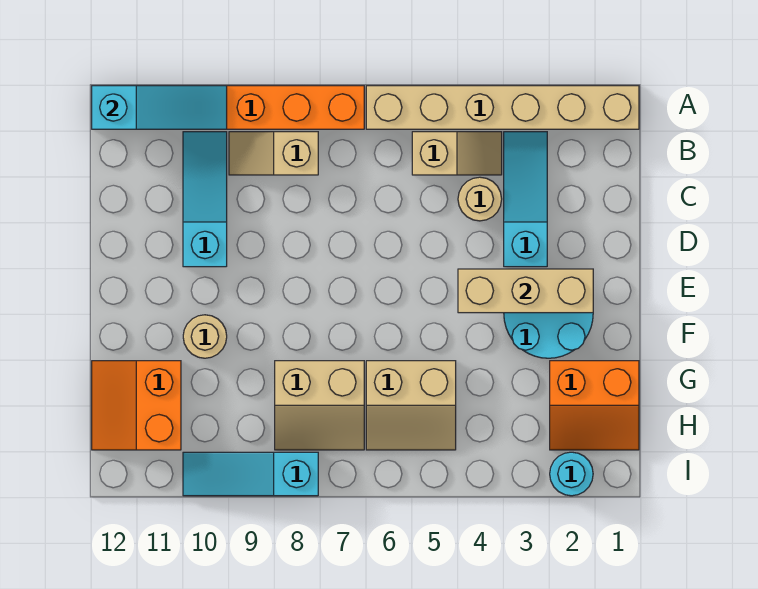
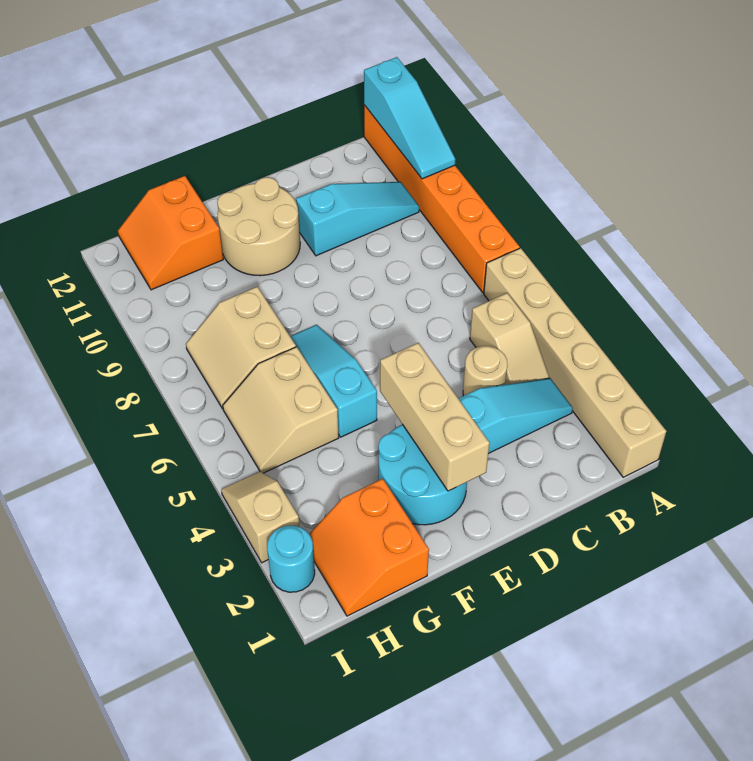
tan 1x2 slope [229,132,318,175] -> tan 1x2 slope moved to [221,472,300,563]
tan 1x1 round brick [183,315,227,358] -> tan 2x2 round brick [217,177,300,276]
orange 2x2 slope [92,361,181,450] -> orange 2x2 slope turned to [118,176,223,290]
cyan 1x3 slope [183,452,318,496] -> cyan 1x3 slope moved to [290,325,377,437]

